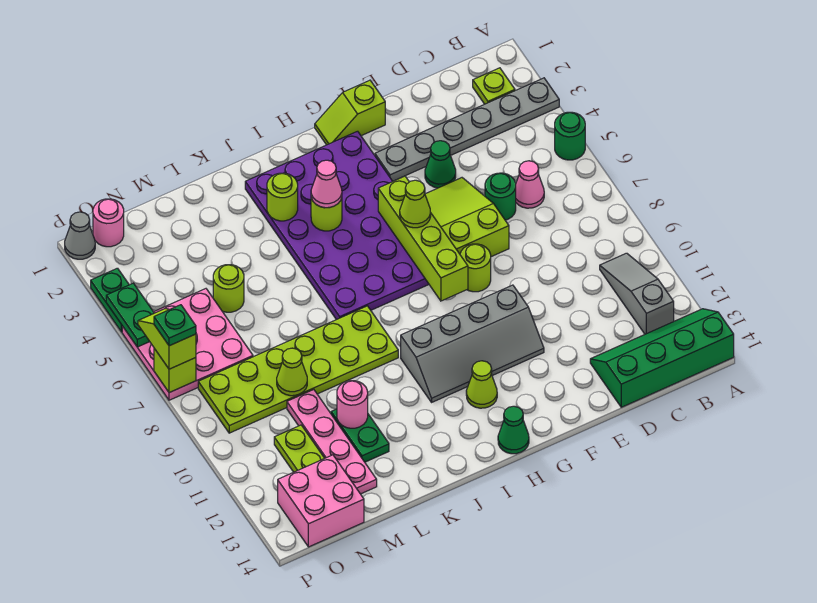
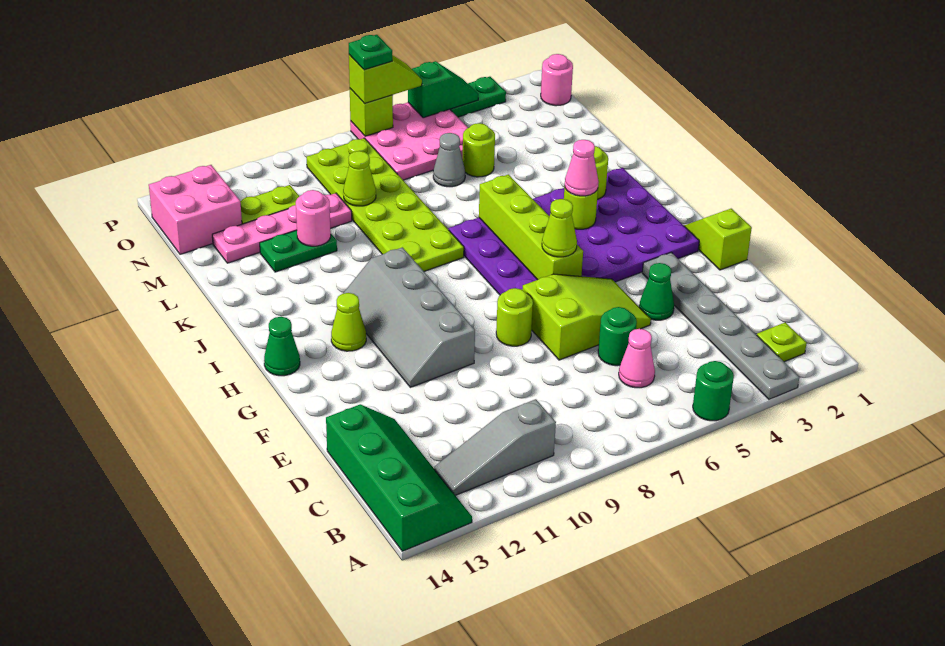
grey 1x3 slope [600,253,674,334] -> grey 1x3 slope turned to [434,399,556,495]
lime 1x4 brick [378,176,468,301] -> lime 1x4 brick turned to [479,174,583,280]
grey 1x1 cone [65,212,95,259] -> grey 1x1 cone moved to [433,133,465,187]
green 1x2 plate [106,283,154,347] -> green 1x2 slope [408,61,478,118]

